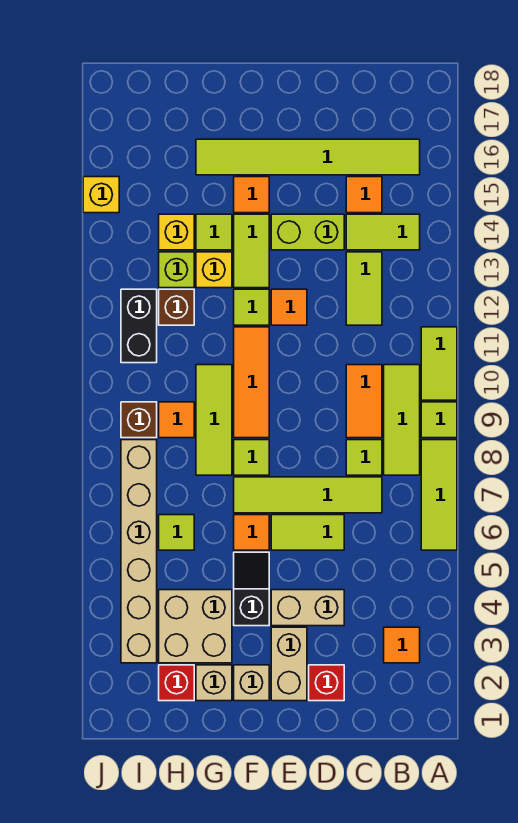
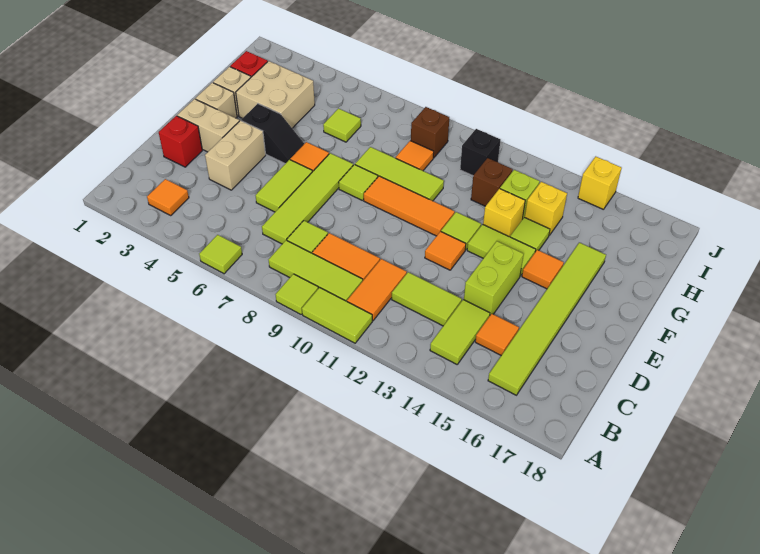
lime 1x3 tile [421,440,457,550] -> lime 1x1 tile [199,235,242,274]
none -> orange 1x2 tile [347,259,407,321]
tan 1x6 brick [121,440,157,663] -> none
black 1x2 brick [121,289,157,363] -> black 1x1 brick [460,129,501,176]

